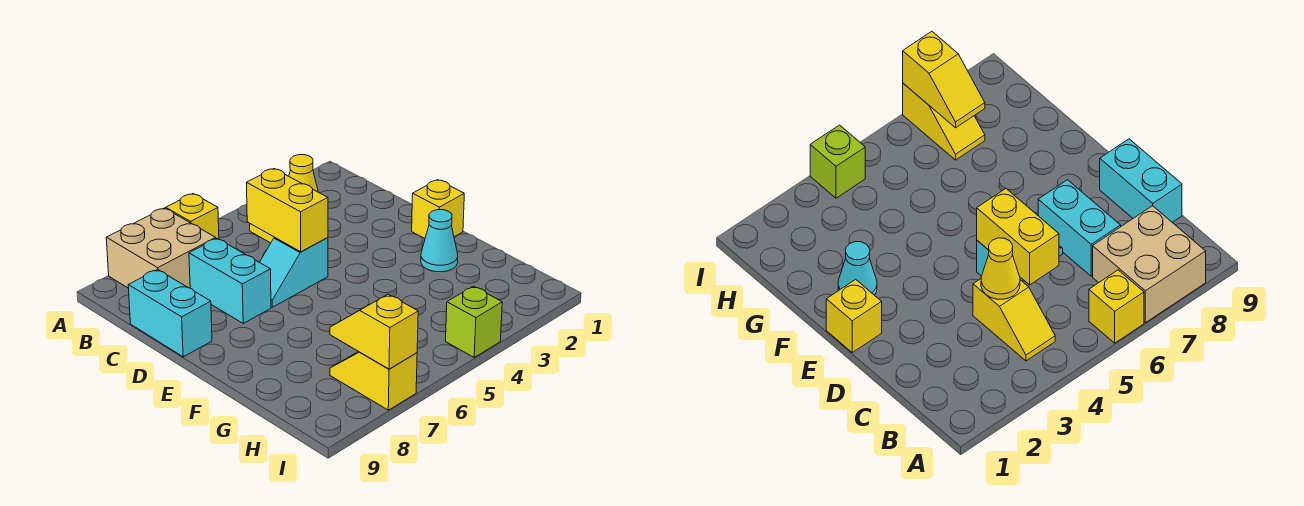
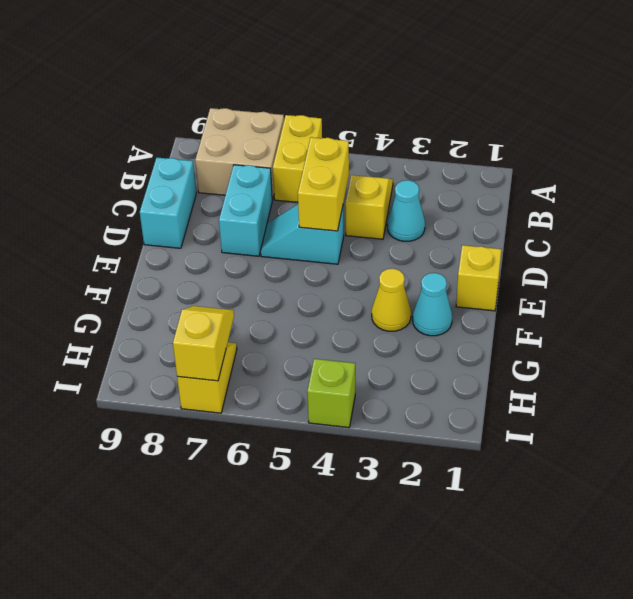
yellow 1x1 brick [166,194,219,239] -> yellow 1x2 brick [273,115,322,202]
none -> cyan 1x1 cone [387,180,425,241]
yellow 1x1 cone [289,155,318,192] -> yellow 1x1 cone moved to [372,269,411,331]

